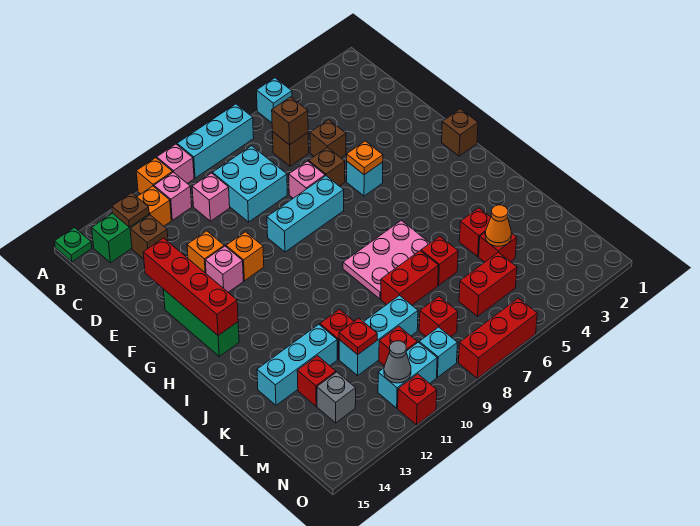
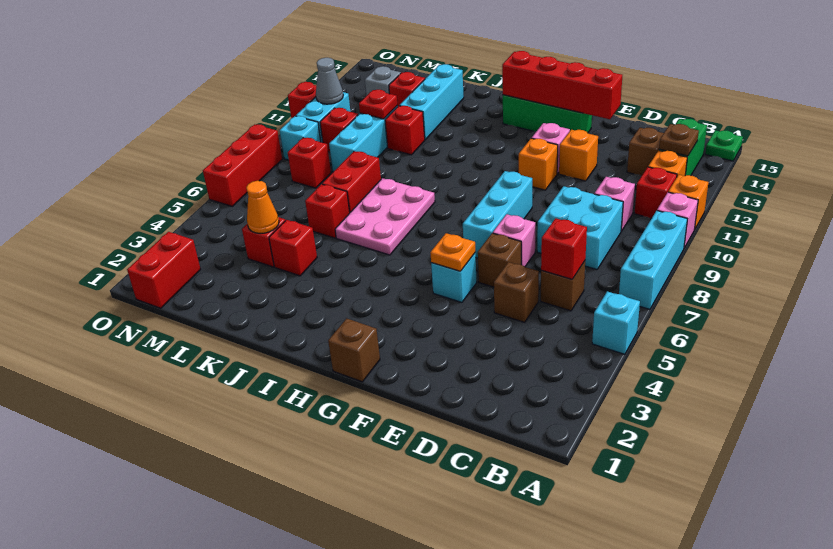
pink 1x1 brick [154,172,192,220] -> red 1x1 brick [634,167,677,218]
brown 1x1 brick [272,97,308,145] -> red 1x1 brick [541,218,587,279]
red 1x2 brick [459,252,517,316] -> red 1x2 brick moved to [127,232,201,308]

